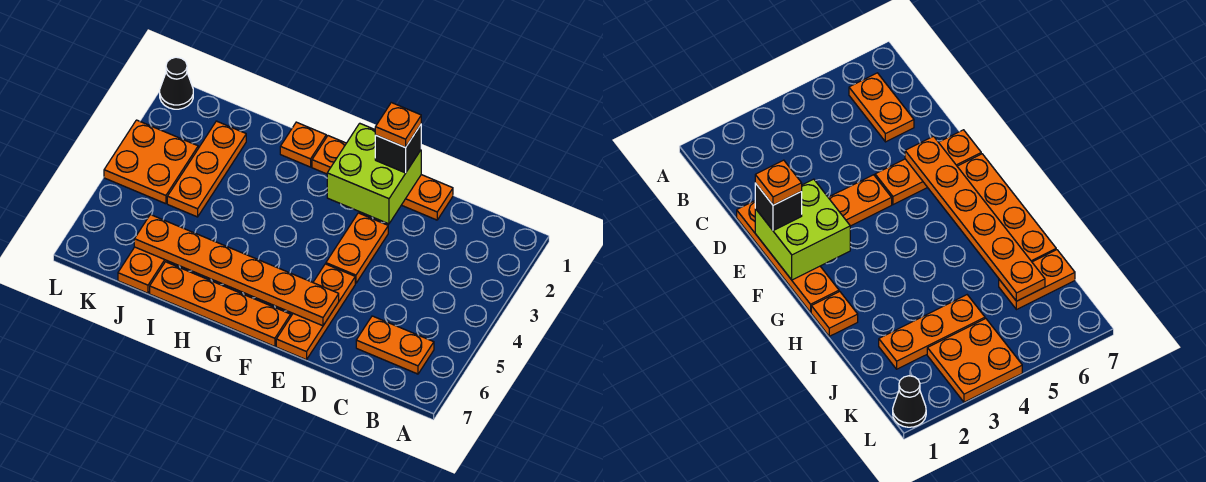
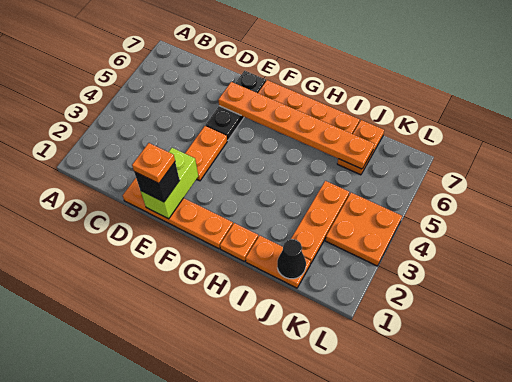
orange 1x2 plate [356,316,434,374] -> orange 1x2 plate moved to [246,235,311,288]
lime 2x2 brick [327,123,421,224] -> lime 1x2 brick [140,148,198,219]
orange 1x3 plate [276,264,355,360] -> black 1x3 plate [206,71,266,140]
black 1x1 cone [160,57,193,109] -> black 1x1 cone moved to [277,239,306,279]

